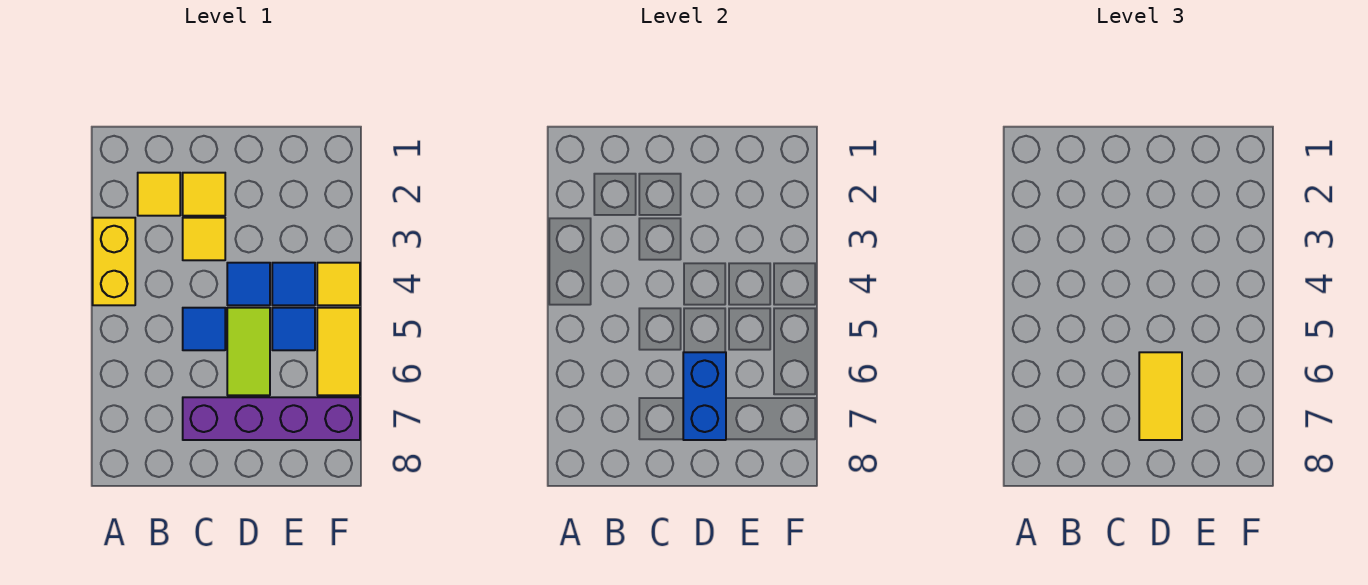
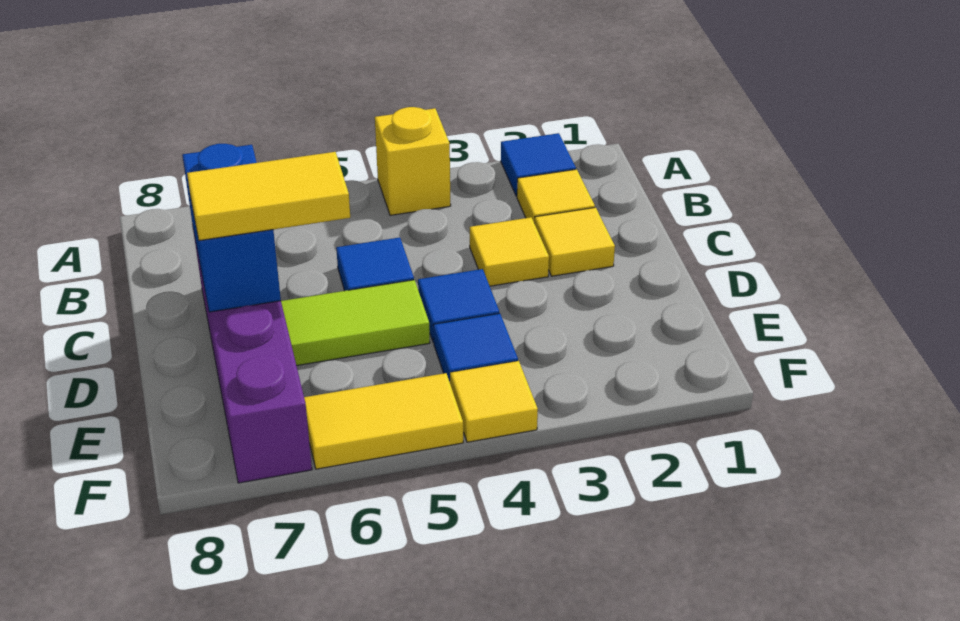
yellow 1x2 brick [93,218,135,305] -> yellow 1x1 brick [375,107,451,215]
blue 1x2 brick [683,352,726,440] -> blue 1x2 brick turned to [182,144,281,312]
blue 1x1 tile [272,308,315,350] -> blue 1x1 tile moved to [501,133,576,196]

